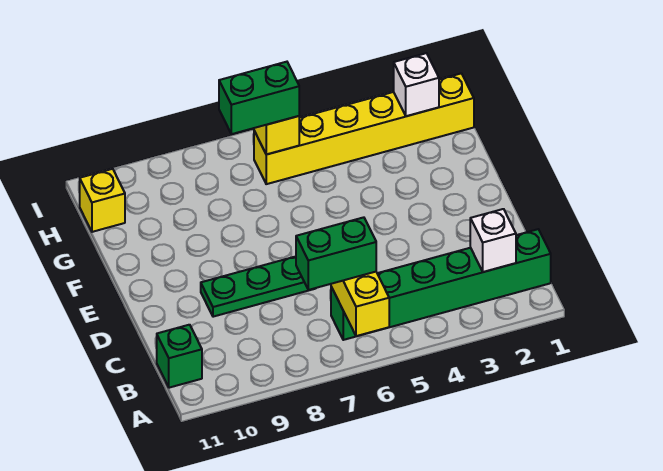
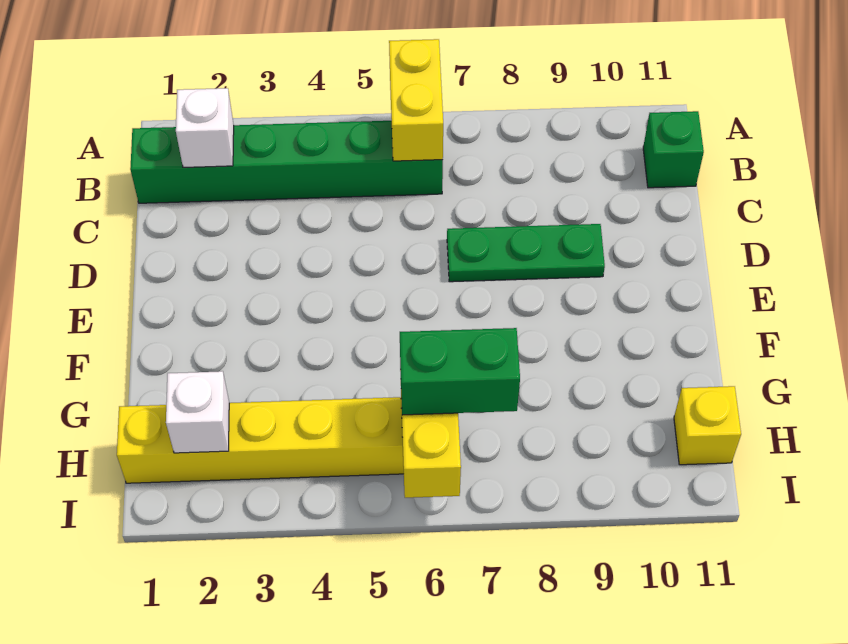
green 1x2 brick [296,217,376,290] -> none

